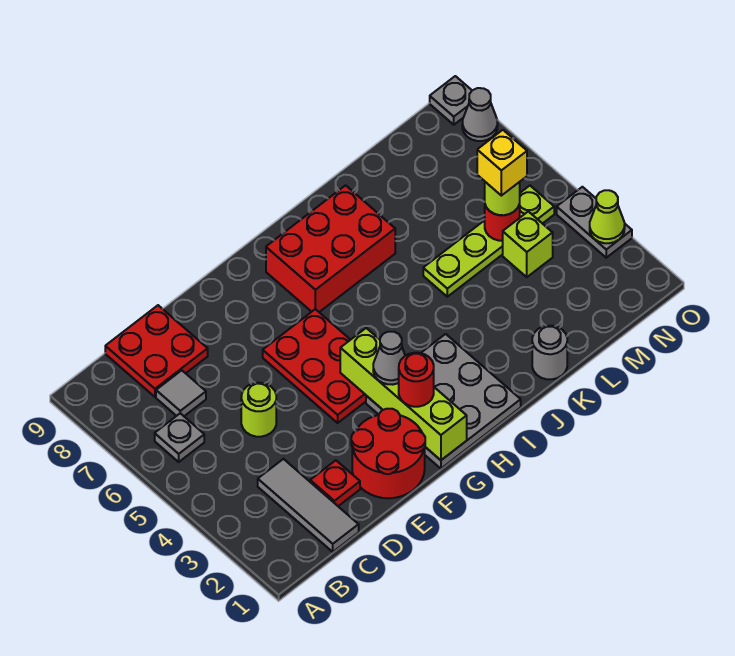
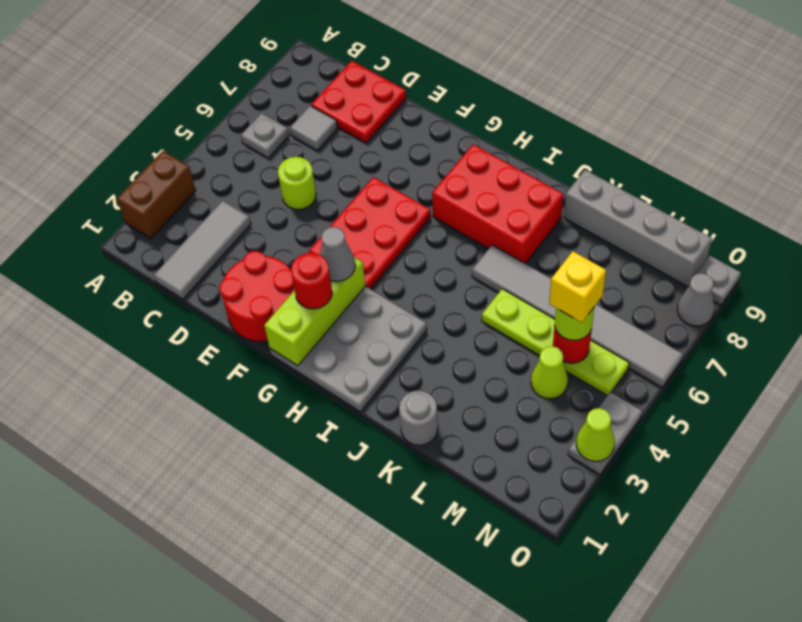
none -> brown 1x2 brick [117,151,196,239]
red 1x1 plate [310,460,360,506] -> none
lime 1x4 brick [340,328,467,460] -> lime 1x3 brick [264,257,365,366]
none -> grey 1x6 tile [472,245,683,387]
none -> grey 1x4 brick [564,170,712,287]
lime 1x1 brick [503,211,553,277] -> lime 1x1 cone [531,346,568,399]

